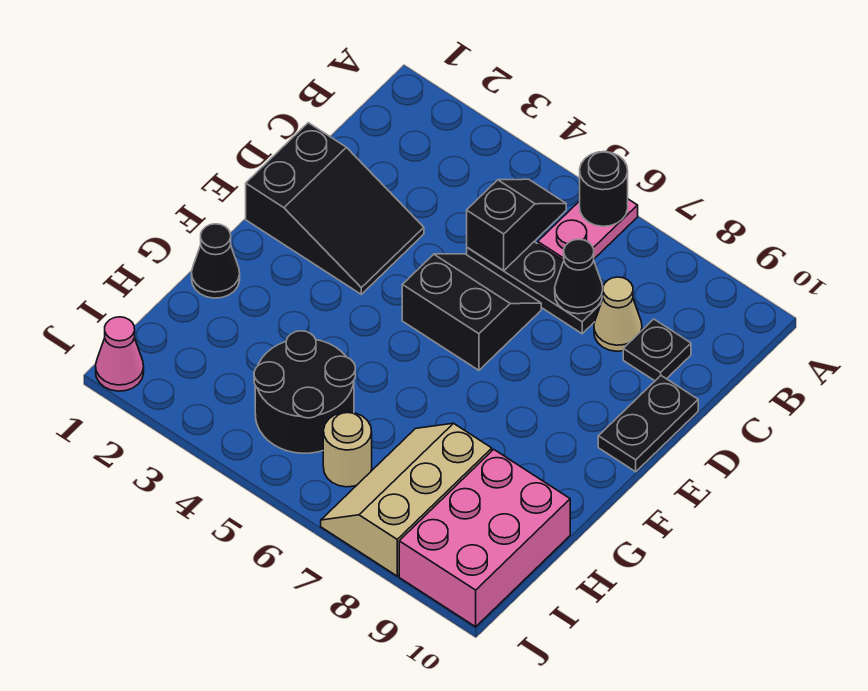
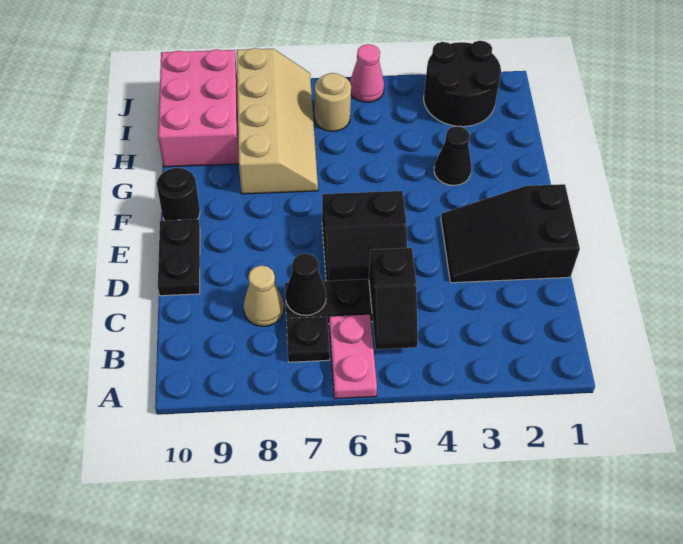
black 1x1 round brick [580,152,628,226] -> black 1x1 round brick moved to [157,168,200,221]
black 1x1 plate [623,319,691,381] -> black 1x1 plate moved to [286,317,330,362]
black 1x1 cone [192,224,240,298] -> black 1x1 cone moved to [434,126,471,185]
black 2x2 round brick [254,331,355,453] -> black 2x2 round brick moved to [424,41,501,127]
tan 2x3 slope [321,423,492,576] -> tan 2x4 slope [237,48,318,194]
pink 1x1 cone [96,317,144,391] -> pink 1x1 cone moved to [350,44,384,102]

